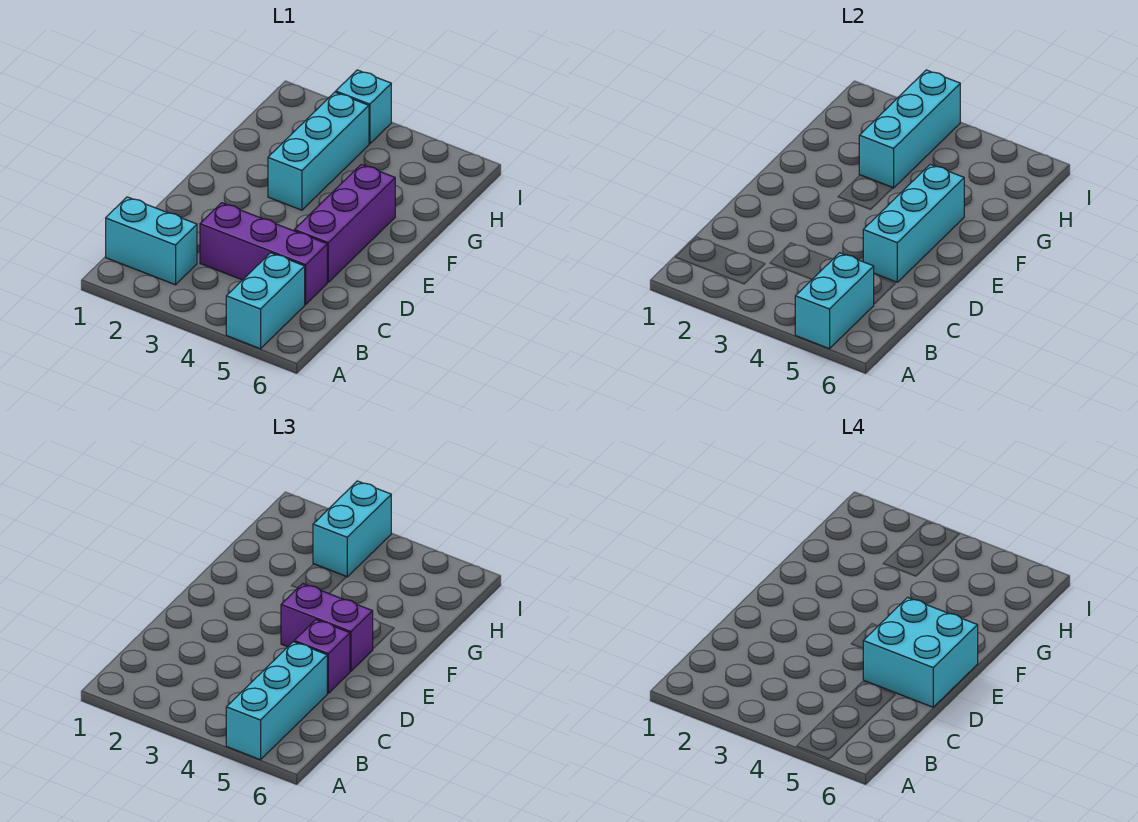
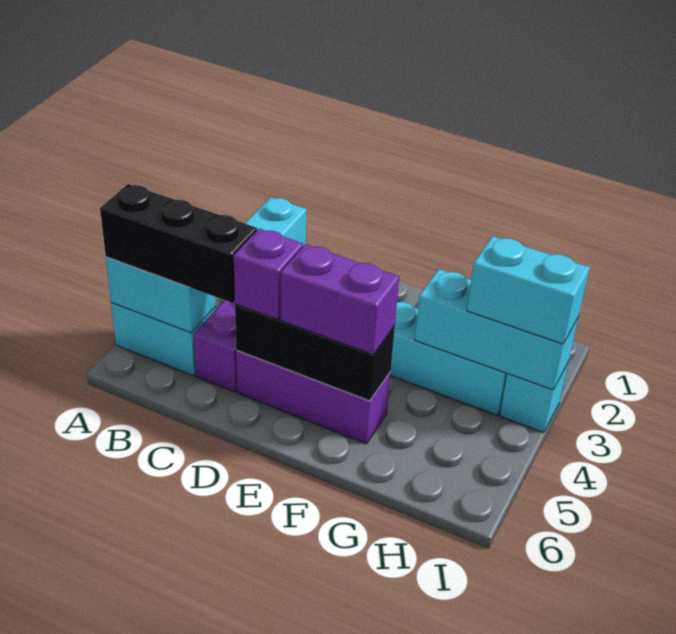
cyan 1x3 brick [226,642,327,760] -> black 1x3 brick [100,184,257,303]
cyan 1x3 brick [863,164,964,282] -> black 1x3 brick [235,304,395,401]
cyan 2x2 brick [863,597,978,707] -> none
purple 1x2 brick [281,584,373,671] -> purple 1x2 brick turned to [280,244,399,354]

